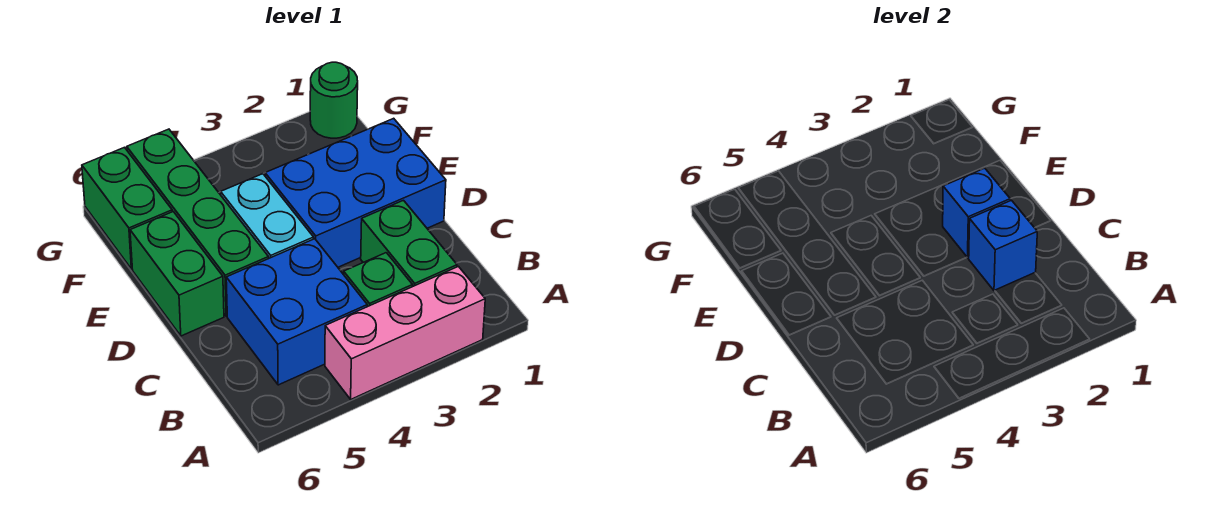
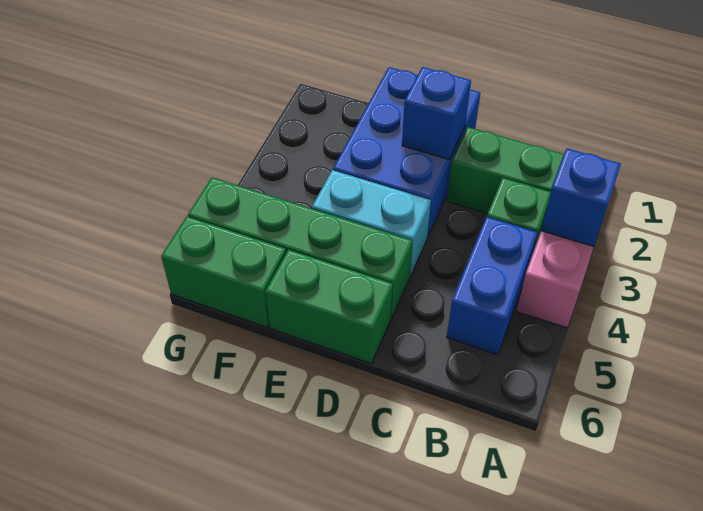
blue 2x2 brick [226,239,367,385] -> blue 1x2 brick [447,217,538,355]
blue 1x1 brick [969,200,1037,291] -> blue 1x1 brick moved to [541,148,621,247]
green 1x1 round brick [310,62,358,138] -> none

